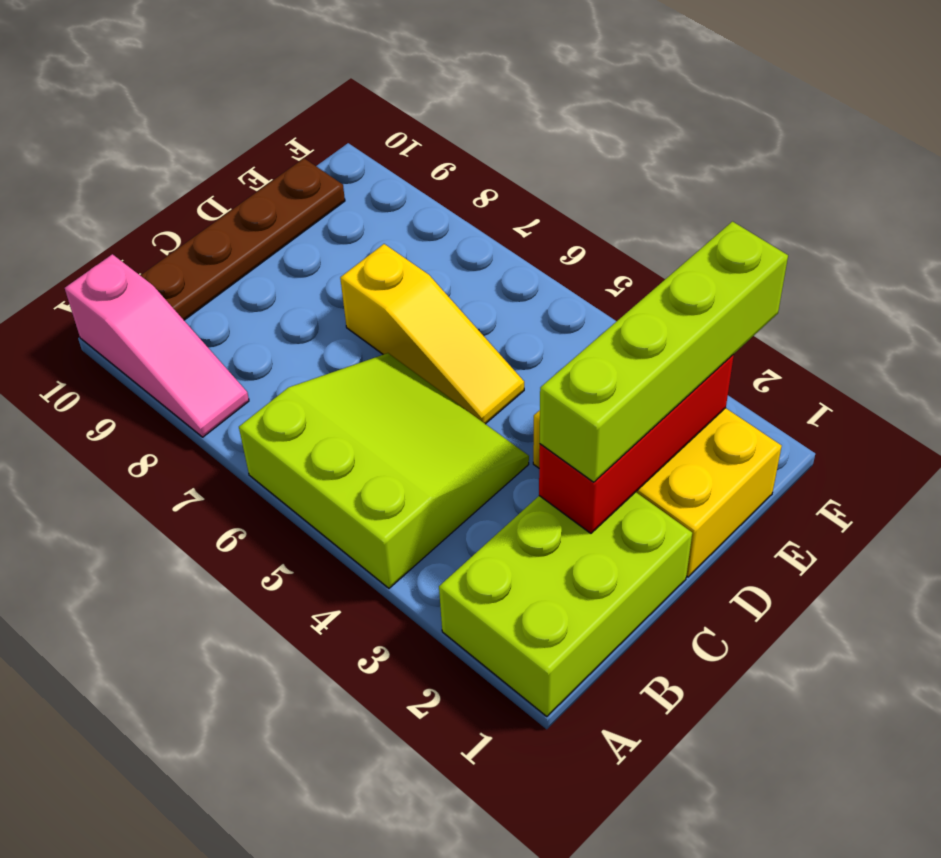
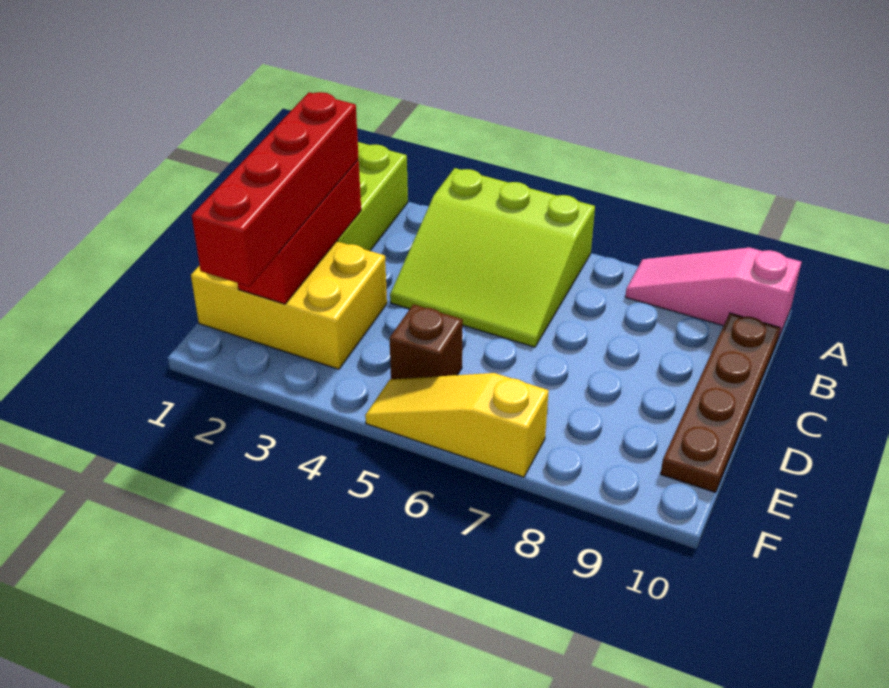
lime 1x4 brick [540,222,788,482] -> red 1x4 brick [192,92,359,286]
yellow 1x3 slope [340,244,524,424] -> yellow 1x3 slope moved to [365,373,549,477]
none -> brown 1x1 brick [390,304,463,379]

